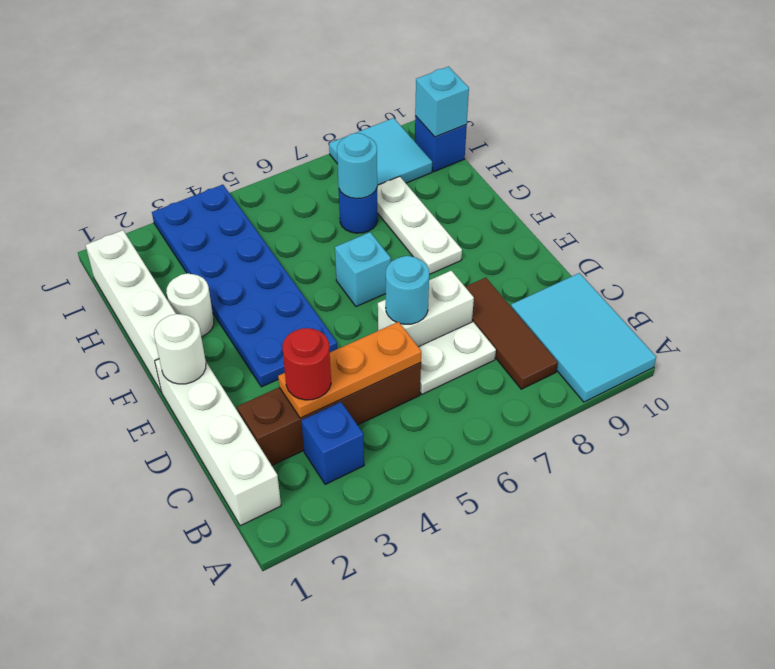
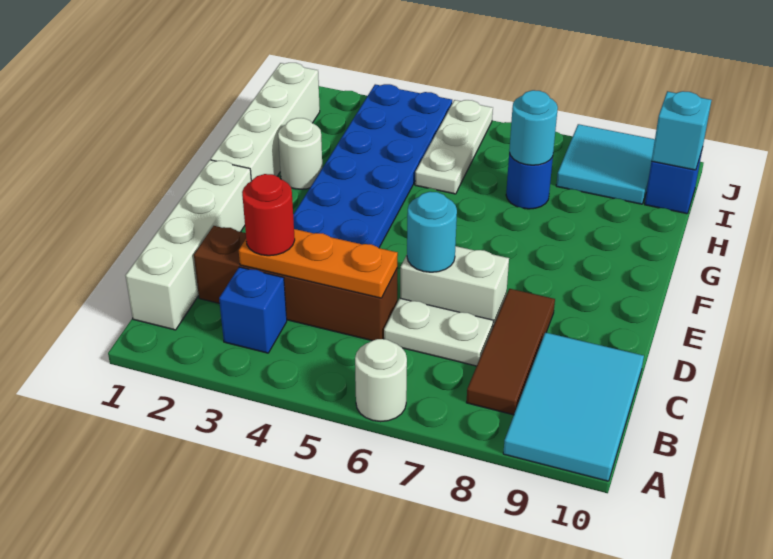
white 1x1 round brick [154,314,206,384] -> white 1x1 round brick moved to [355,339,407,422]
cyan 1x1 brick [335,232,391,307] -> none
white 1x3 plate [377,176,462,275] -> white 1x3 plate moved to [415,100,493,194]

